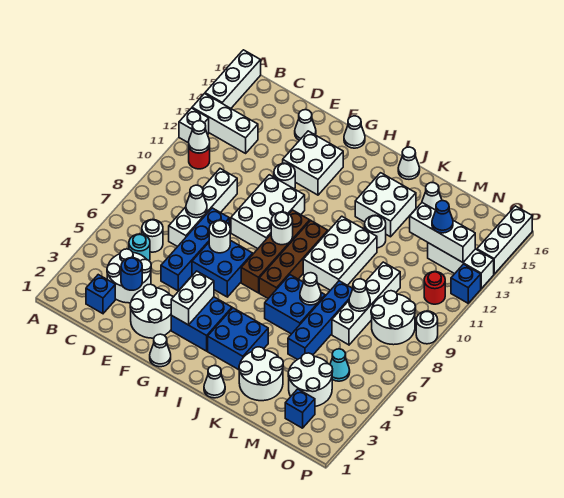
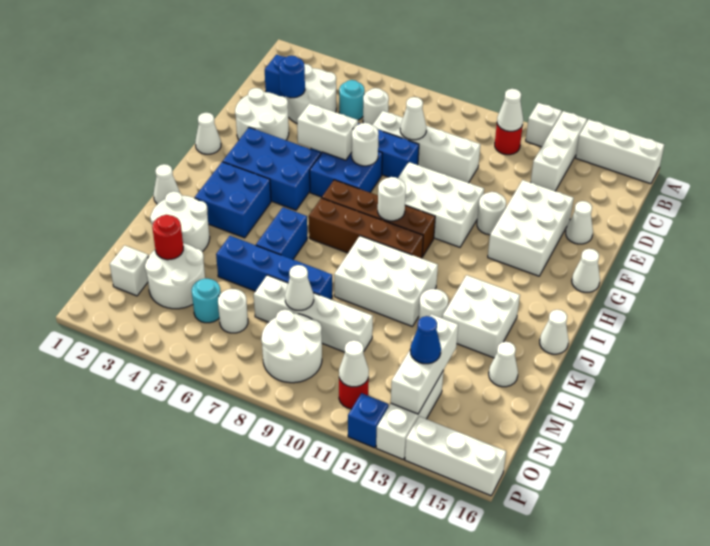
white 2x2 brick [283,131,343,195] -> white 2x3 brick [488,180,574,276]
blue 2x2 brick [171,297,232,351] -> blue 2x3 brick [223,127,321,210]
white 1x2 brick [171,271,214,325] -> white 1x2 brick moved to [297,103,358,160]
blue 2x2 brick [265,275,325,334] -> blue 1x2 brick [256,207,307,259]
white 1x1 cone [300,273,321,305] -> white 1x1 cone moved to [339,340,369,387]
none -> red 1x1 round brick [152,215,183,260]
blue 1x1 brick [285,389,315,428] -> white 1x1 brick [110,245,149,296]
cyan 1x1 cone [330,349,350,381] -> cyan 1x1 round brick [192,278,221,323]
white 1x1 round brick [416,311,438,344] -> white 1x1 round brick moved to [218,289,248,333]

